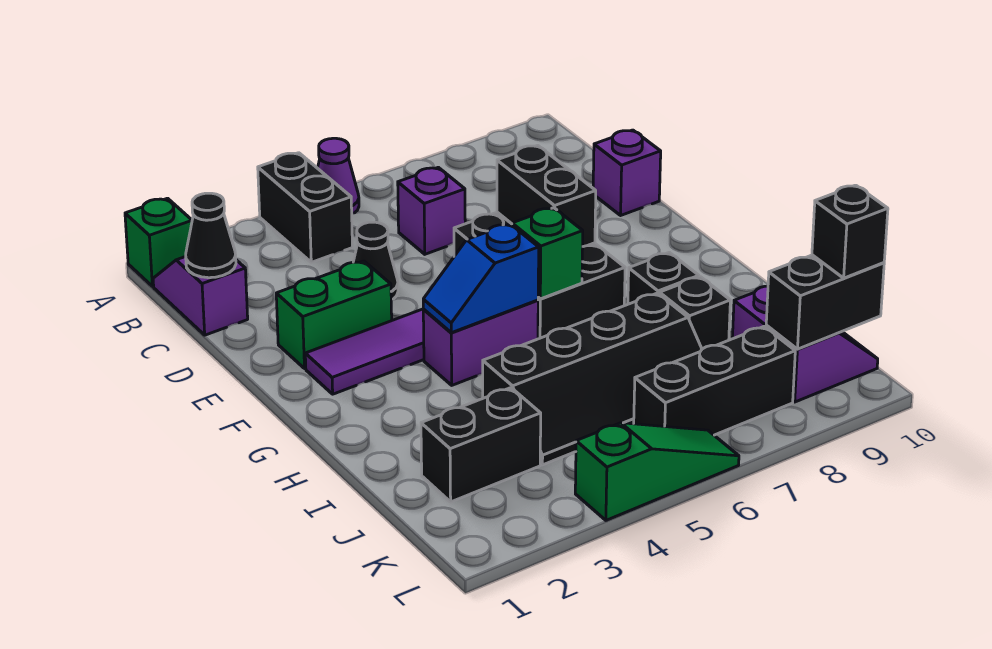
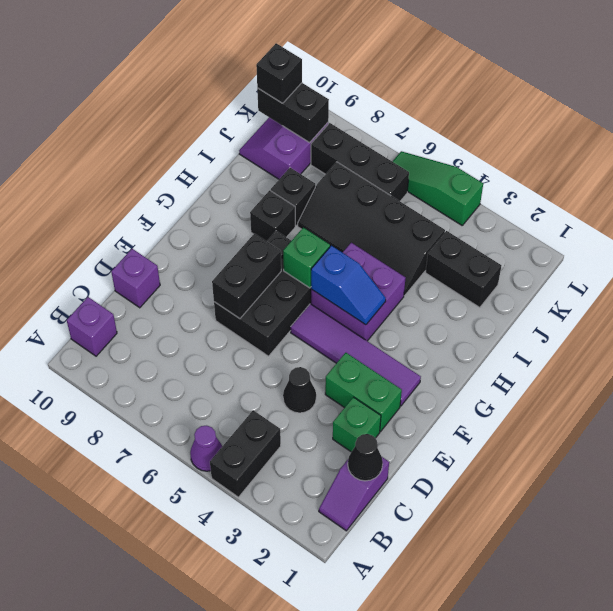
green 1x1 brick [125,198,192,286] -> green 1x1 brick moved to [333,397,381,452]
purple 1x1 brick [398,167,465,254] -> purple 1x1 brick moved to [67,297,117,356]
purple 1x2 brick [423,300,538,385] -> purple 2x2 brick [311,243,406,341]
black 2x4 slope [483,293,702,465] -> black 2x4 slope turned to [298,162,445,296]

